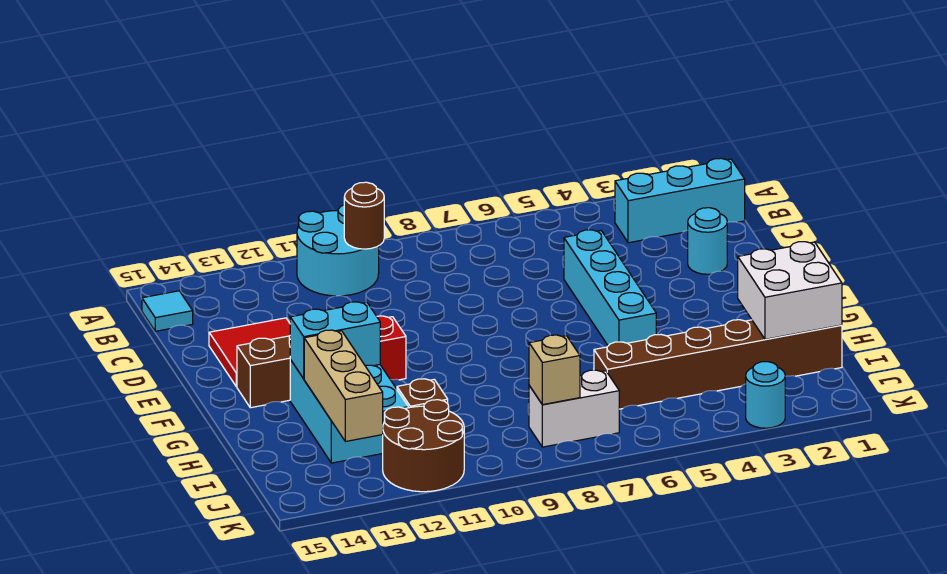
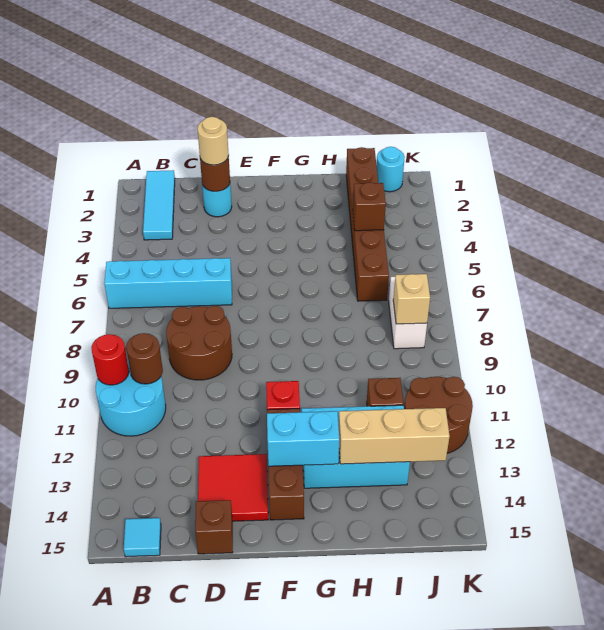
none -> red 1x1 round brick [91,334,129,385]
cyan 1x3 brick [615,158,745,243] -> cyan 1x3 tile [143,170,175,240]
none -> brown 2x2 round brick [166,306,232,380]
none -> brown 1x1 round brick [200,156,230,191]
none -> tan 1x1 round brick [197,117,229,165]
cyan 1x4 brick [564,230,656,346] -> cyan 1x4 brick moved to [104,258,232,308]
none -> brown 1x1 brick [195,500,233,554]
cyan 1x2 brick [290,302,380,379] -> cyan 1x2 brick turned to [267,411,339,466]
white 2x2 brick [738,242,842,339] -> none
none -> brown 1x1 brick [353,183,386,231]
cyan 1x1 round brick [746,362,785,428] -> cyan 1x1 round brick moved to [377,147,405,192]

